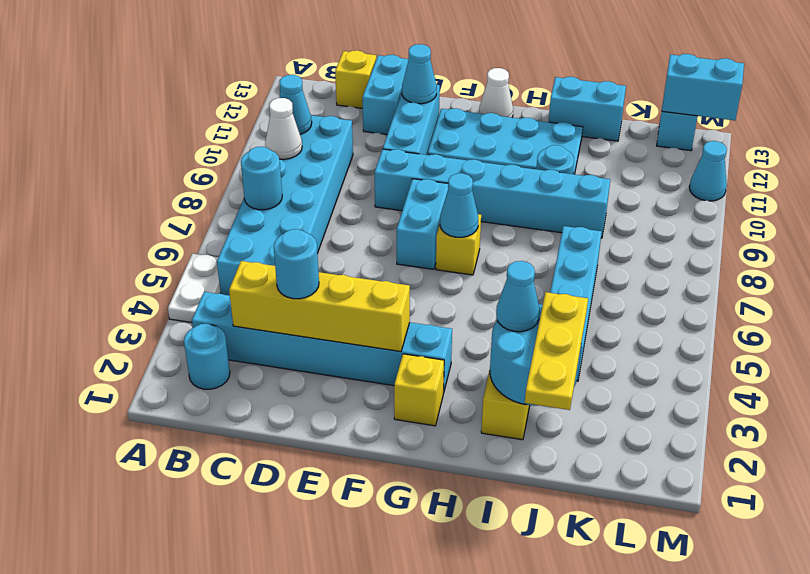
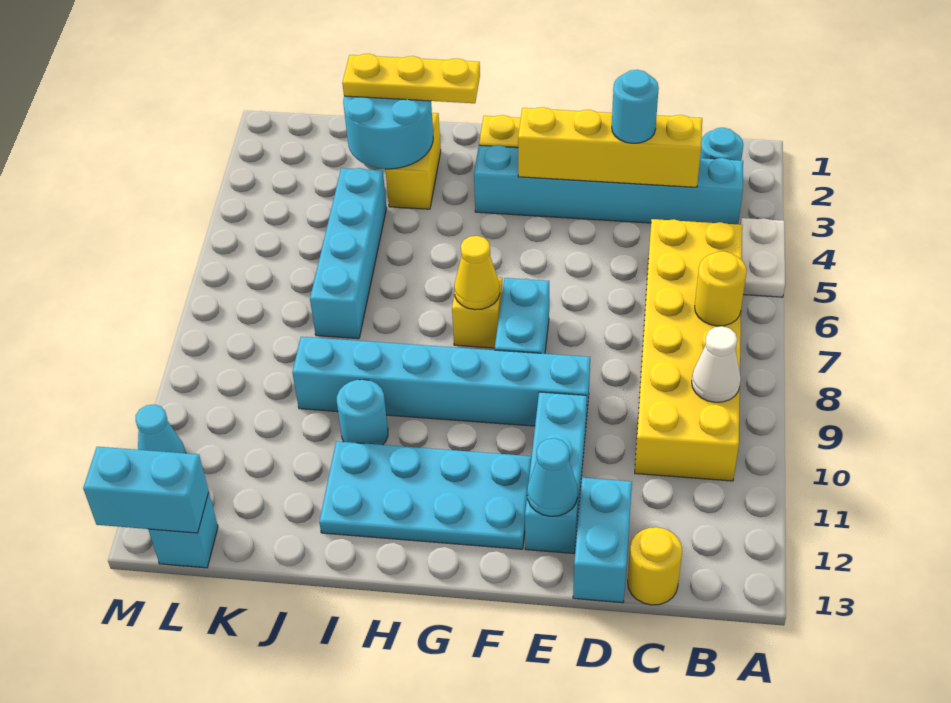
cyan 2x6 brick [217,115,353,296] -> yellow 2x6 brick [635,219,742,481]
cyan 1x1 round brick [241,147,282,210] -> yellow 1x1 round brick [695,251,747,326]
cyan 1x1 cone [279,75,312,134] -> none
yellow 1x1 brick [335,50,376,108] -> yellow 1x1 round brick [628,527,682,605]
cyan 1x1 cone [440,173,478,237] -> yellow 1x1 cone [454,236,500,310]
white 1x1 cone [479,68,513,118] -> none
cyan 1x1 cone [496,261,540,332] -> none
cyan 1x2 brick [549,77,626,141] -> none
yellow 1x3 plate [525,292,588,410] -> yellow 1x3 plate turned to [342,54,480,103]

